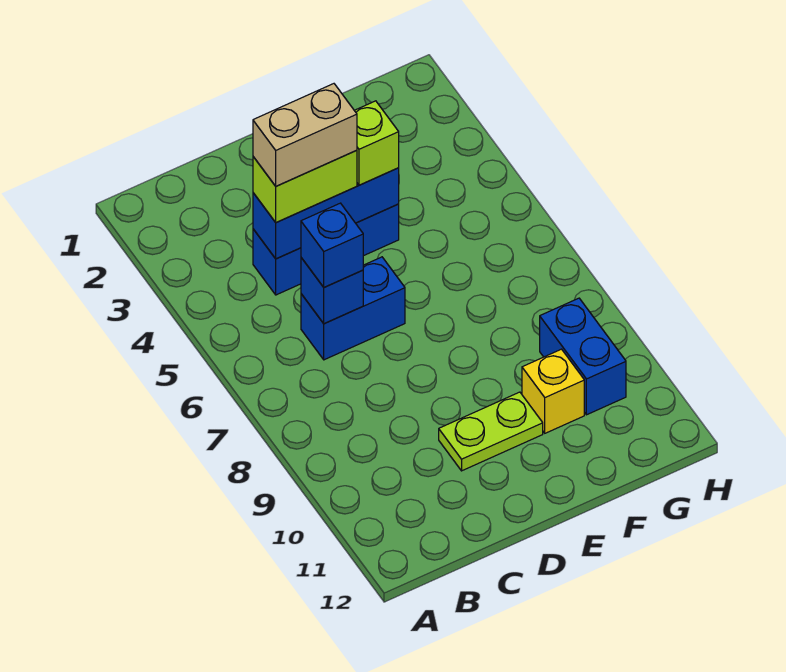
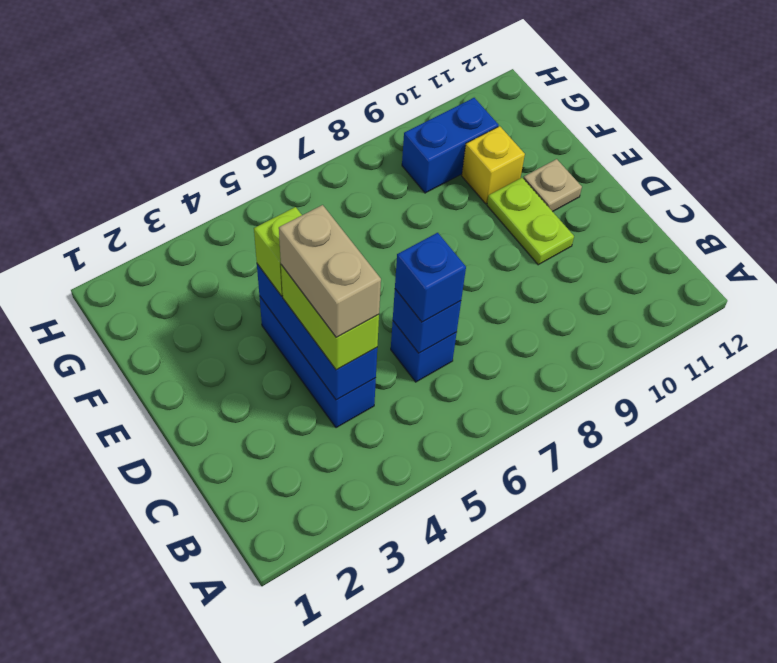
blue 1x2 brick [301,257,405,360] -> blue 1x1 brick [391,321,457,382]
none -> tan 1x1 plate [523,159,582,212]

